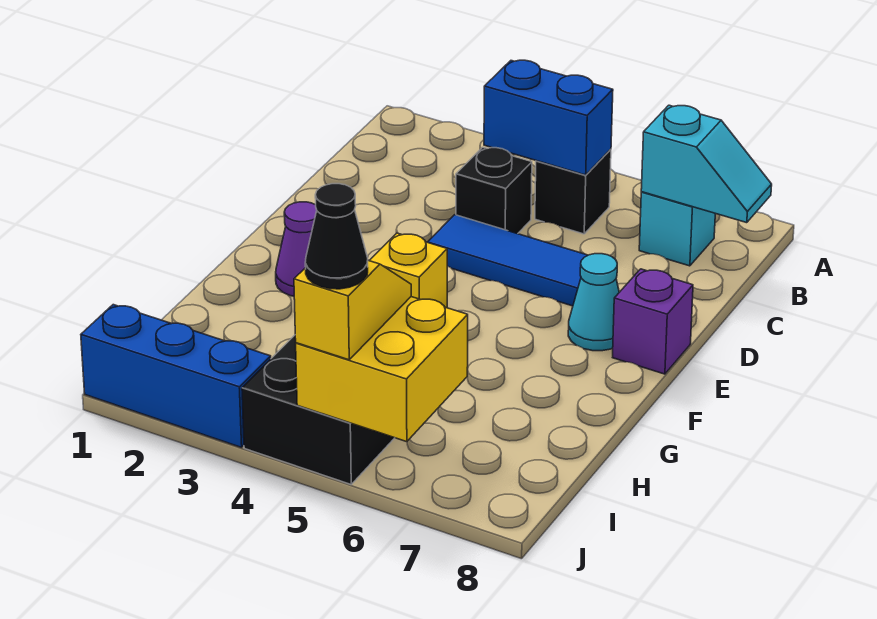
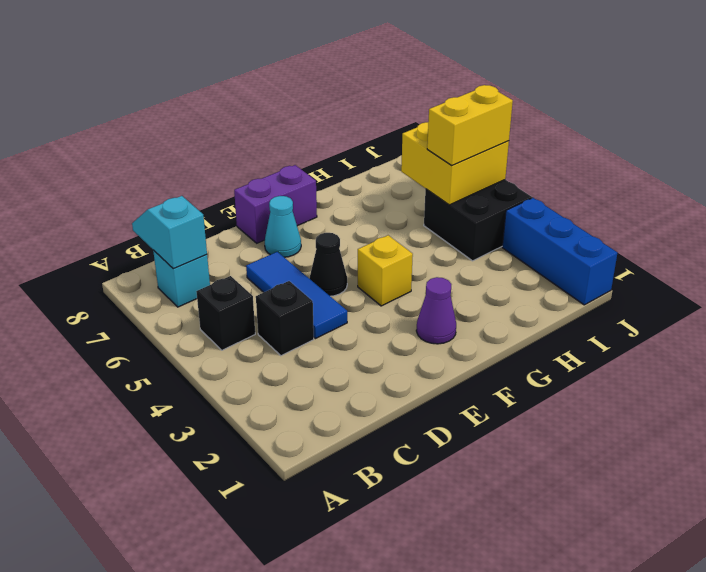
blue 1x2 brick [484,60,613,175] -> none
purple 1x1 brick [613,269,693,374] -> purple 1x2 brick [234,165,317,243]
yellow 1x2 slope [294,261,411,360] -> yellow 1x2 brick [427,85,513,166]
black 1x1 cone [305,184,368,289] -> black 1x1 cone moved to [309,233,347,296]

